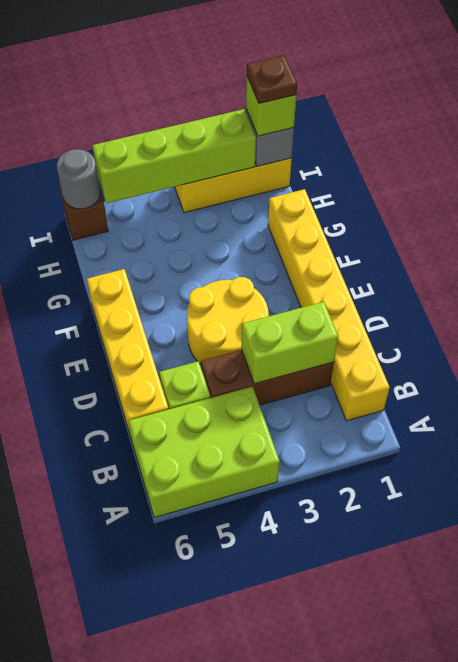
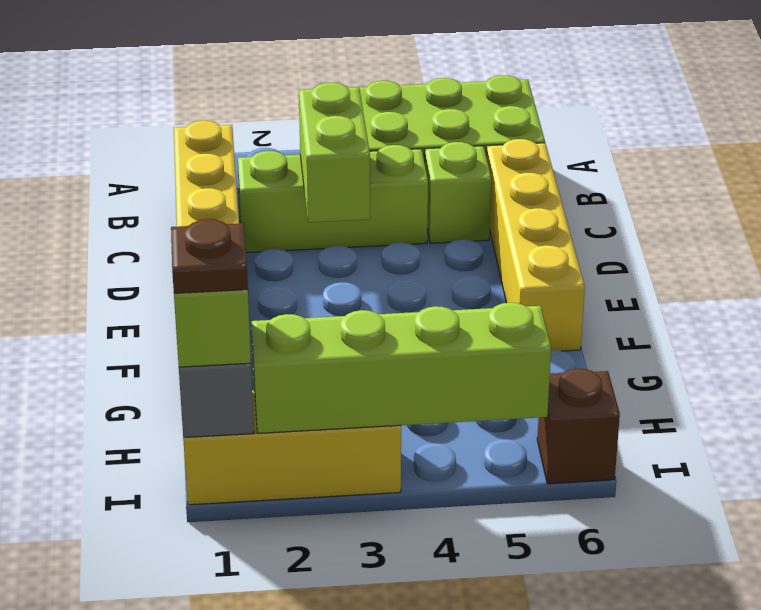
brown 1x3 brick [201,350,334,405] -> lime 1x3 brick [238,145,428,253]
lime 1x2 brick [242,302,338,384] -> lime 1x2 brick turned to [299,83,370,222]
yellow 2x2 round brick [187,277,269,364] -> none
grey 1x1 round brick [57,149,100,209] -> none

